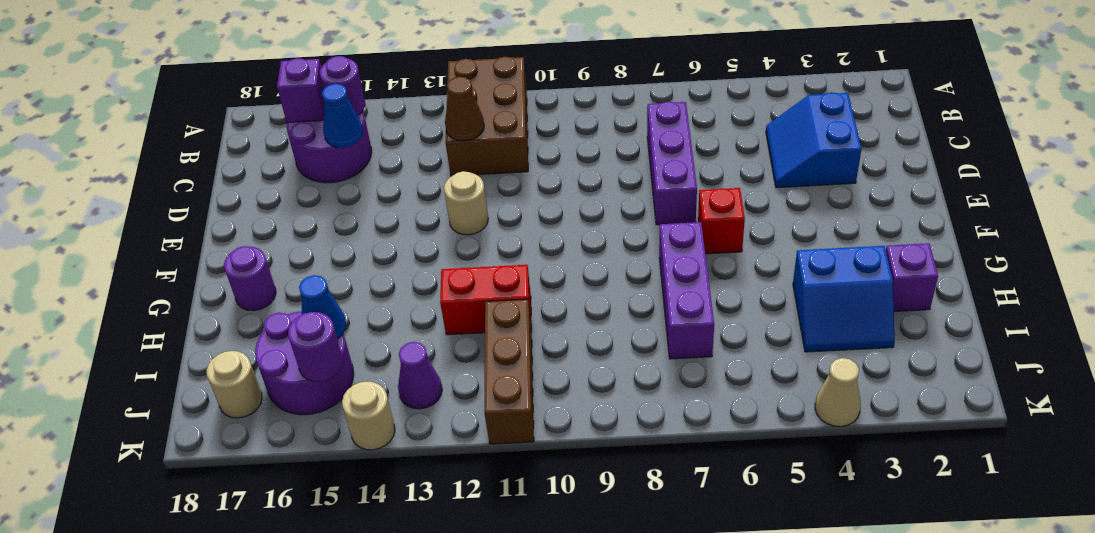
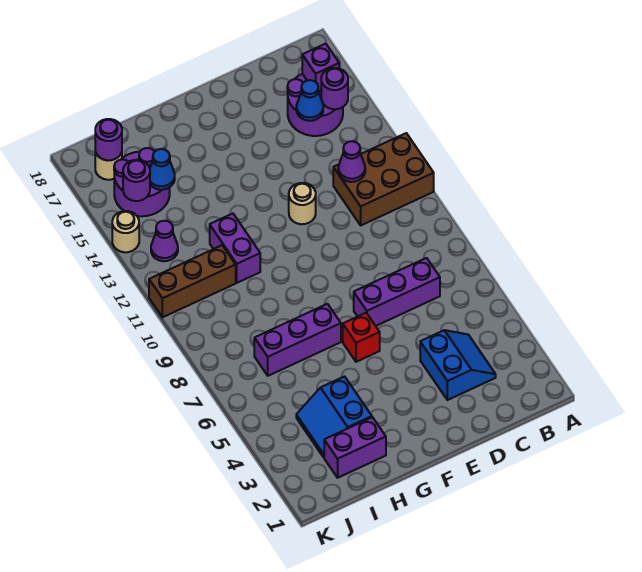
blue 2x2 slope [766,92,862,188] -> blue 2x2 slope turned to [420,330,496,400]
brown 1x1 cone [445,77,484,141] -> purple 1x1 cone [338,141,365,182]
purple 1x1 round brick [224,246,276,311] -> purple 1x1 round brick moved to [95,119,122,160]
purple 1x1 brick [886,243,938,311] -> purple 1x2 brick [324,417,386,478]
red 1x2 brick [440,265,532,335] -> purple 1x2 brick [210,214,260,283]
tan 1x1 cone [815,358,861,427] -> none

